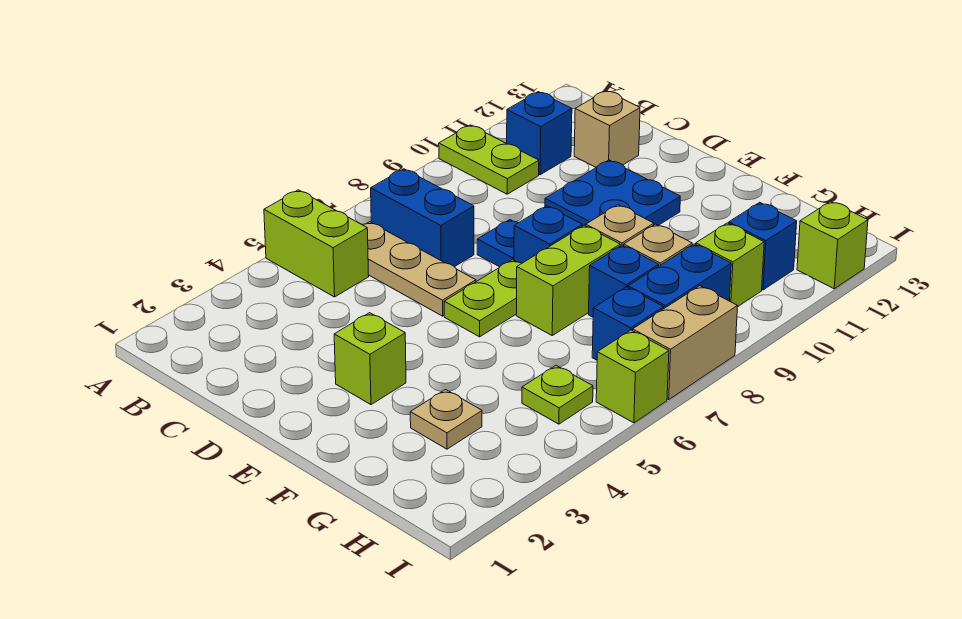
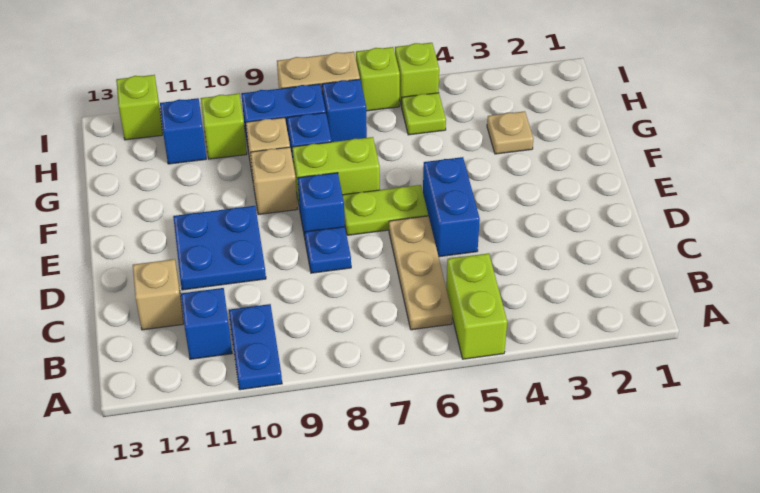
lime 1x2 plate [439,125,539,194] -> blue 1x2 plate [229,304,282,390]
blue 1x2 brick [371,169,474,267] -> blue 1x2 brick moved to [423,157,480,257]
lime 1x1 brick [334,313,406,405] -> lime 1x1 brick moved to [395,43,439,106]

